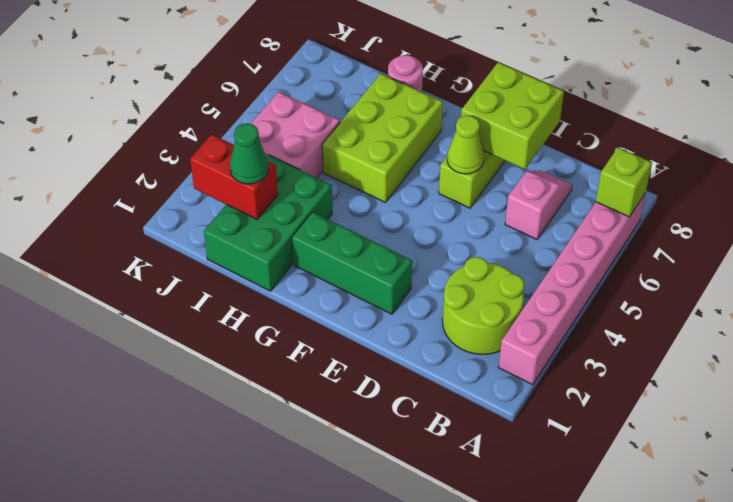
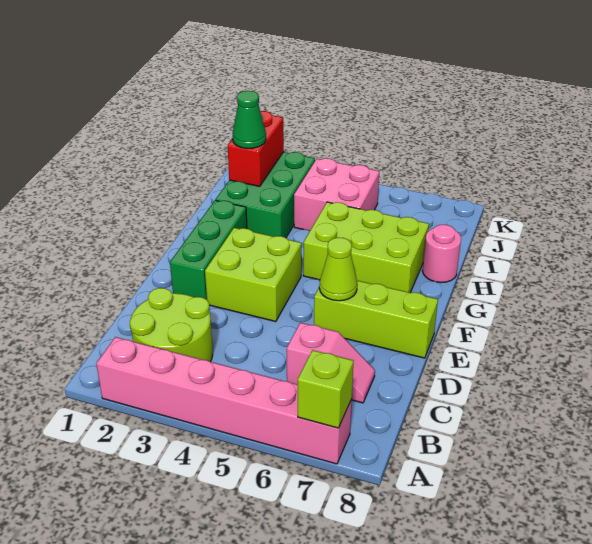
lime 2x2 brick [461,62,564,169] -> lime 2x2 brick moved to [205,228,301,322]
green 2x3 brick [204,155,332,291] -> green 2x3 brick turned to [216,152,315,238]

